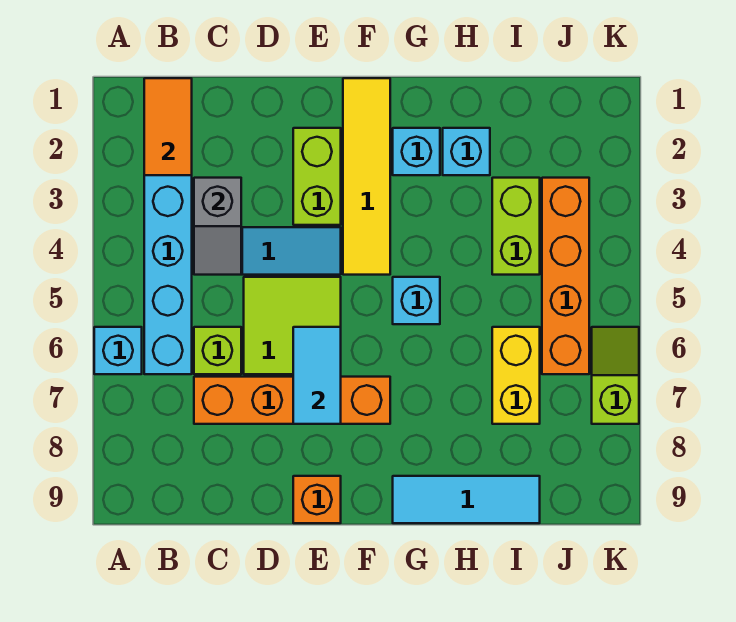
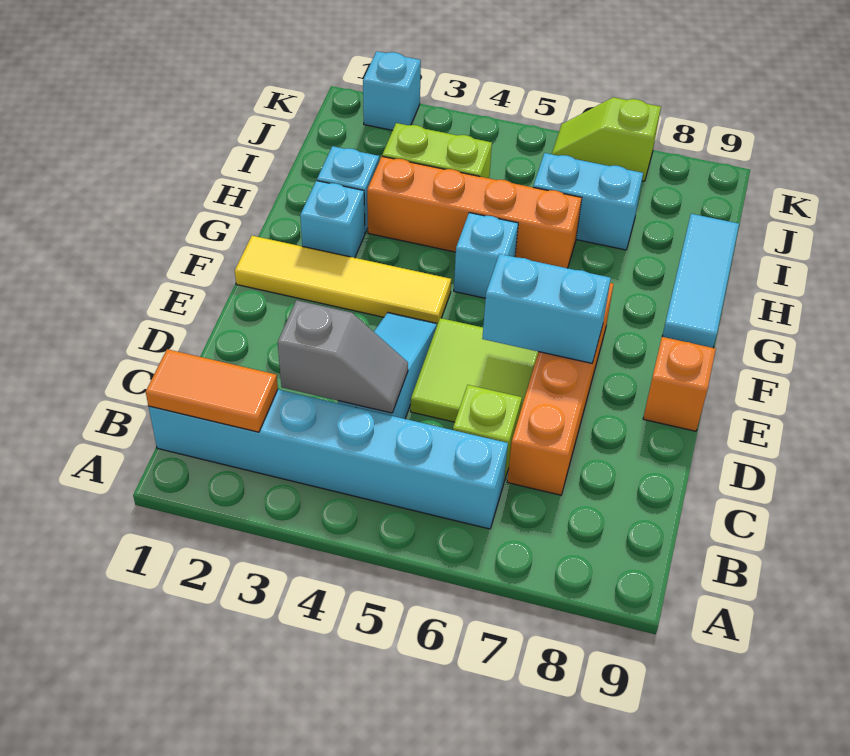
cyan 1x1 brick [94,327,142,374] -> cyan 1x1 brick moved to [363,51,421,130]
lime 1x2 brick [293,128,341,225] -> none
cyan 1x2 tile [293,327,341,424] -> cyan 1x2 brick [482,254,611,363]
yellow 1x2 brick [492,327,540,424] -> cyan 1x2 brick [533,153,643,250]
orange 1x4 brick [542,178,589,374] -> orange 1x4 brick moved to [367,156,582,268]

